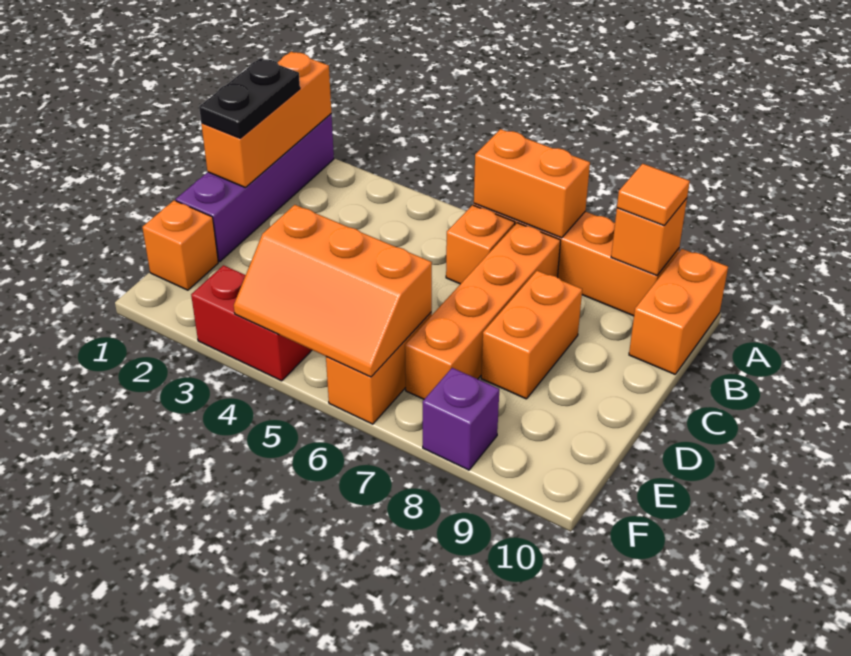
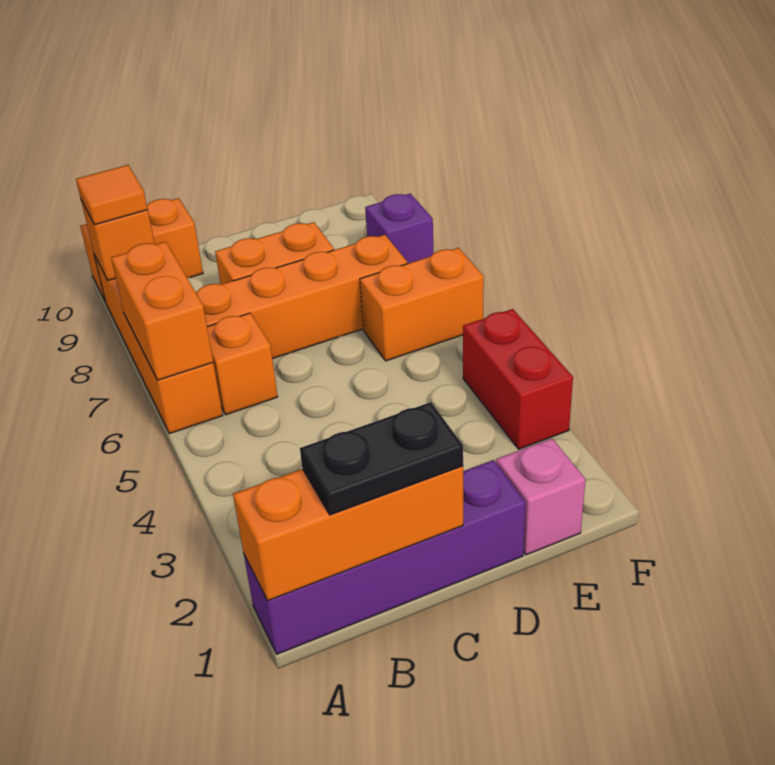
orange 1x1 brick [142,200,218,290] -> pink 1x1 brick [496,438,586,555]
orange 2x3 slope [234,205,432,377] -> none

